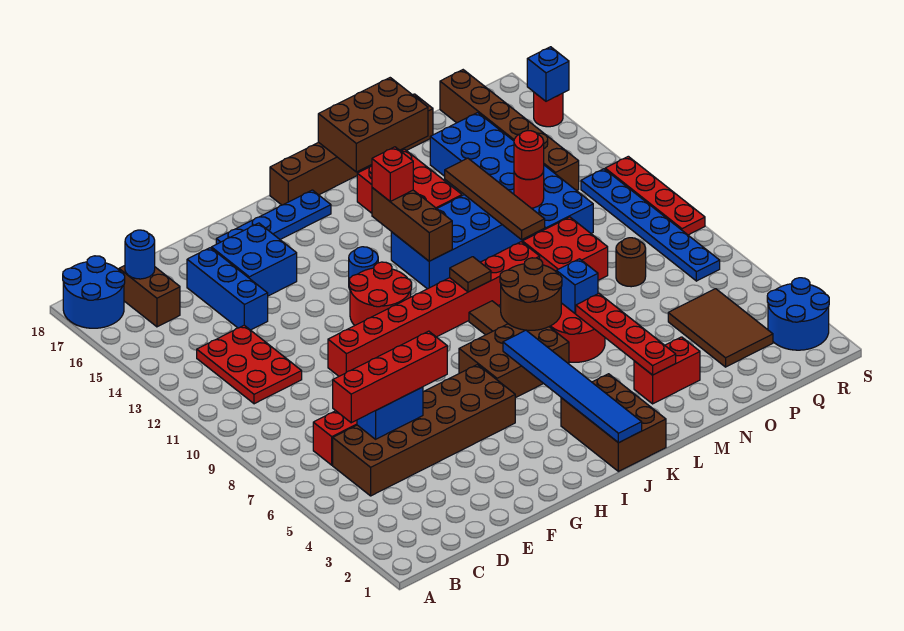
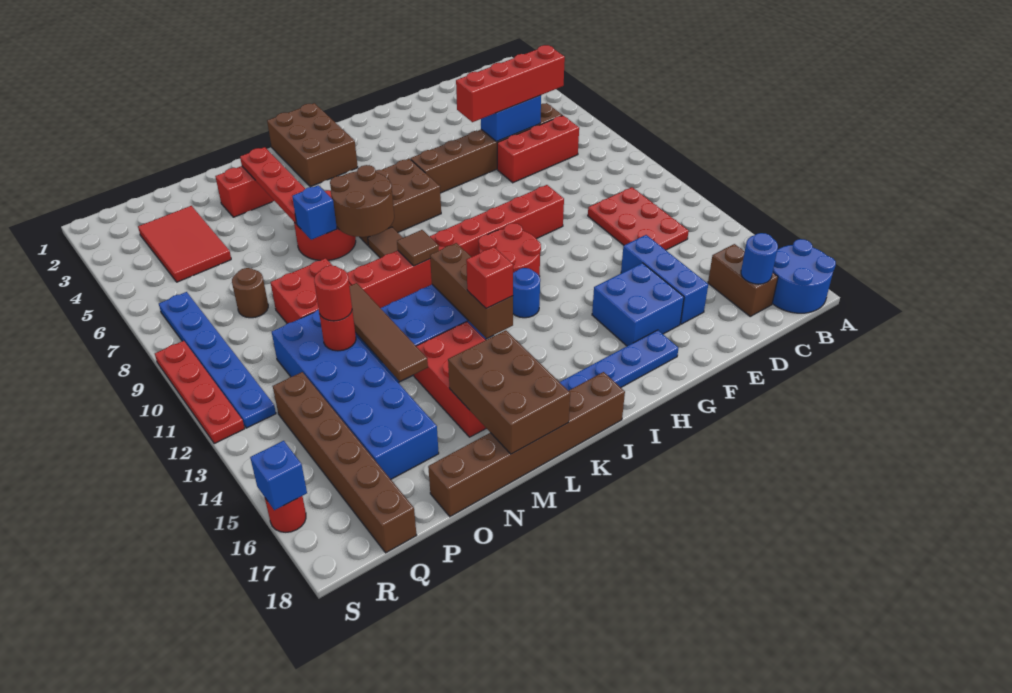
brown 2x6 brick [333,365,515,496] -> brown 1x6 brick [410,103,562,193]
blue 1x6 tile [503,330,642,443] -> none
brown 2x3 brick [318,78,428,172] -> brown 2x3 brick turned to [448,330,570,454]
brown 2x3 tile [668,289,773,367] -> red 2x3 tile [138,206,231,282]
blue 2x2 round brick [767,278,829,350] -> none

